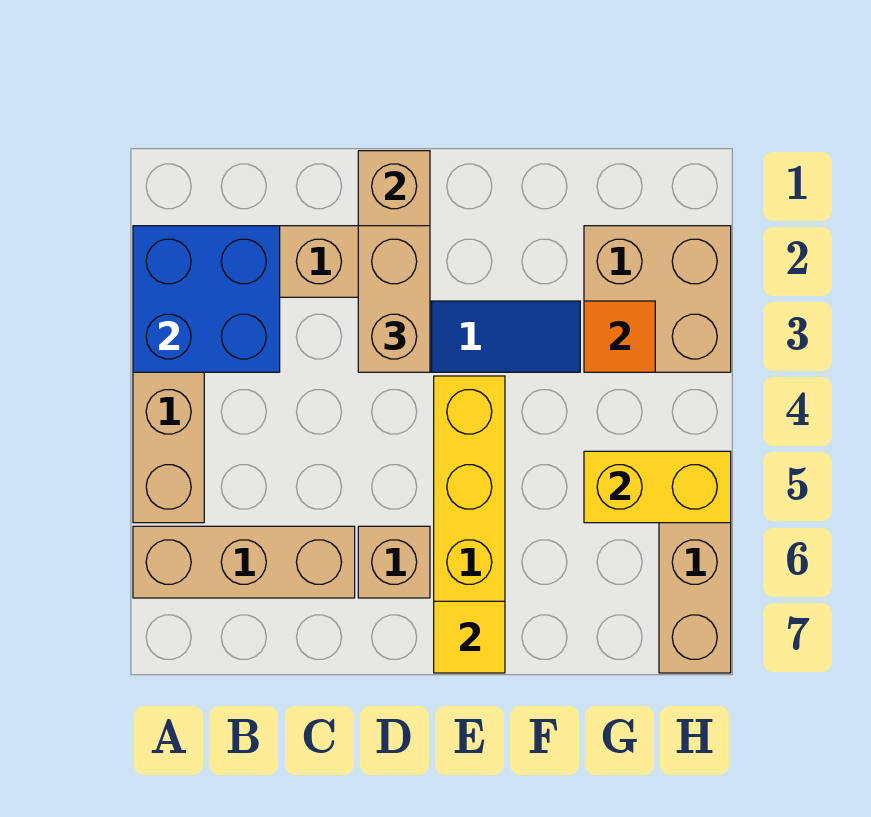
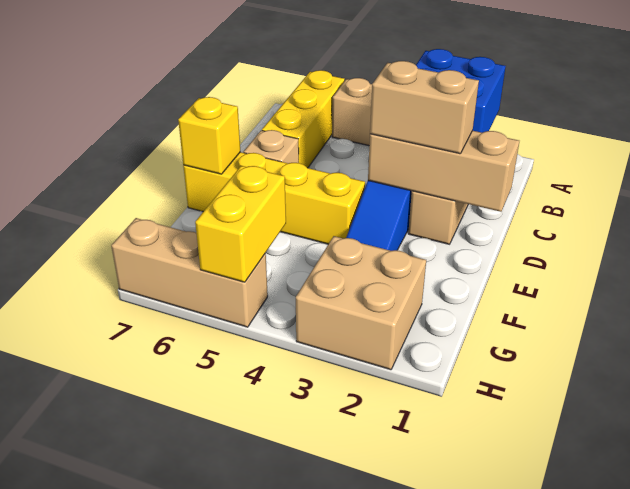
tan 1x3 brick [133,526,355,598] -> yellow 1x3 brick [262,70,345,168]
yellow 1x1 tile [434,601,505,673] -> yellow 1x1 brick [178,97,240,174]
orange 1x1 tile [584,301,655,372] -> none

